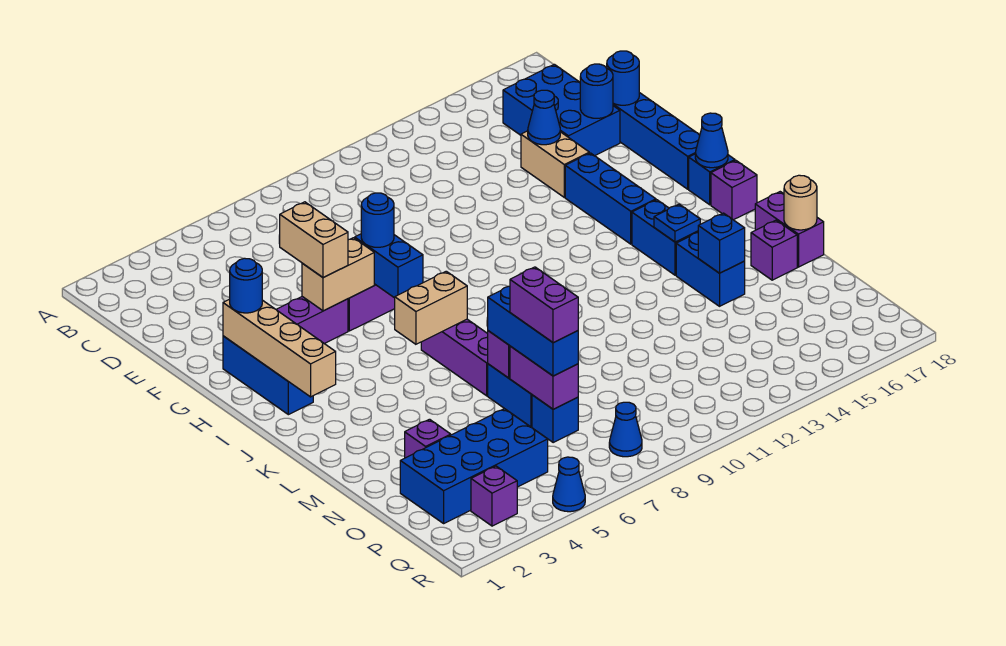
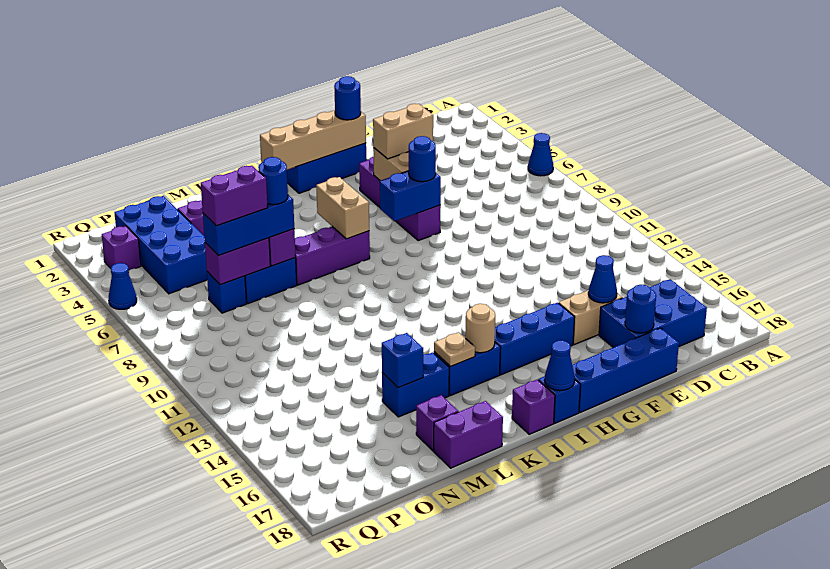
blue 1x1 round brick [607,51,639,105] -> blue 1x1 round brick moved to [258,157,288,205]
blue 1x1 plate [654,204,700,242] -> tan 1x1 plate [434,332,475,367]
tan 1x1 round brick [784,175,817,230] -> tan 1x1 round brick moved to [465,304,495,353]
blue 1x1 cone [609,402,642,457] -> blue 1x1 cone moved to [528,133,553,176]

